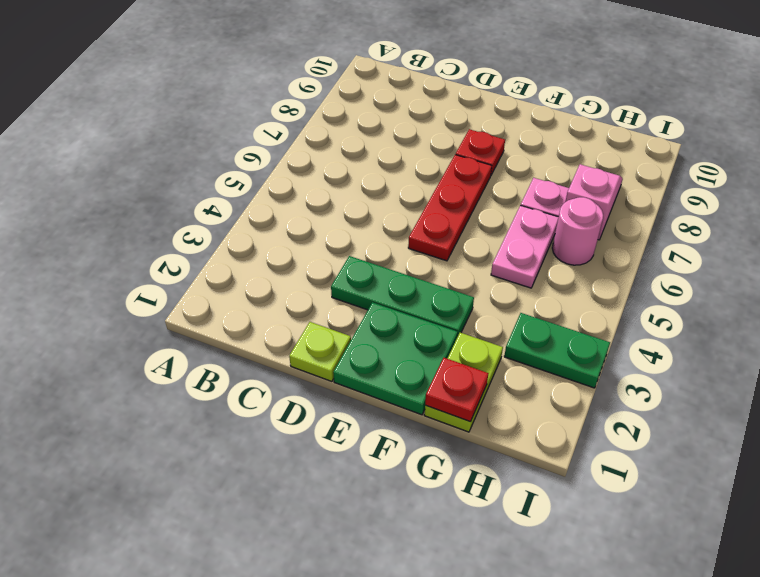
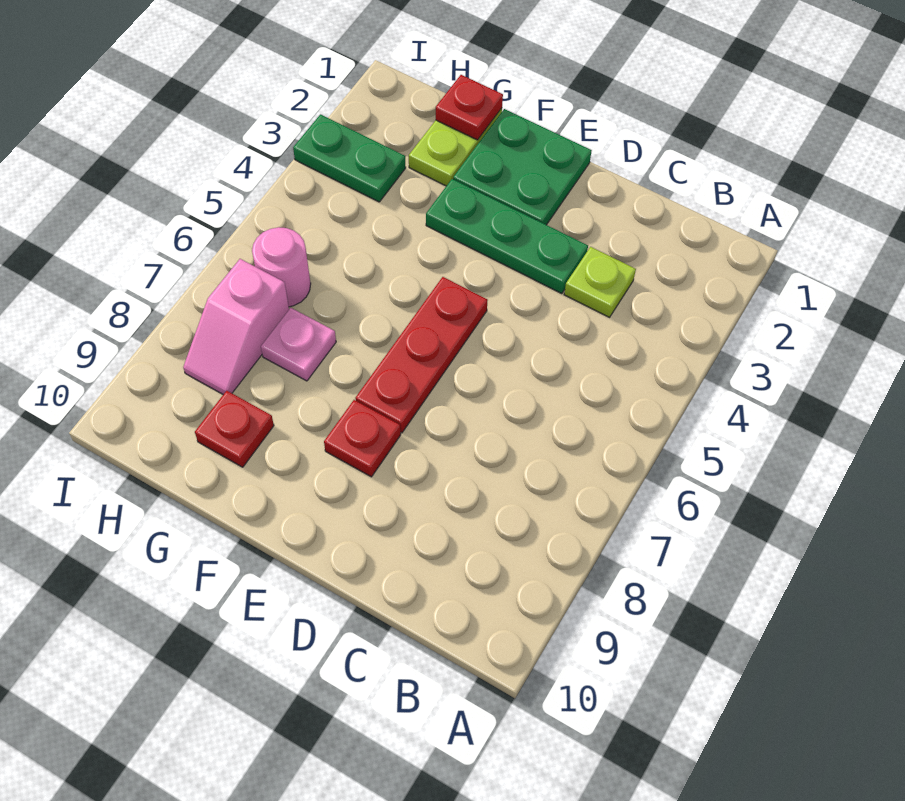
lime 1x1 plate [289,322,351,381] -> lime 1x1 plate moved to [564,247,636,317]
pink 1x2 plate [491,205,559,288] -> none
none -> red 1x1 plate [195,391,274,467]

